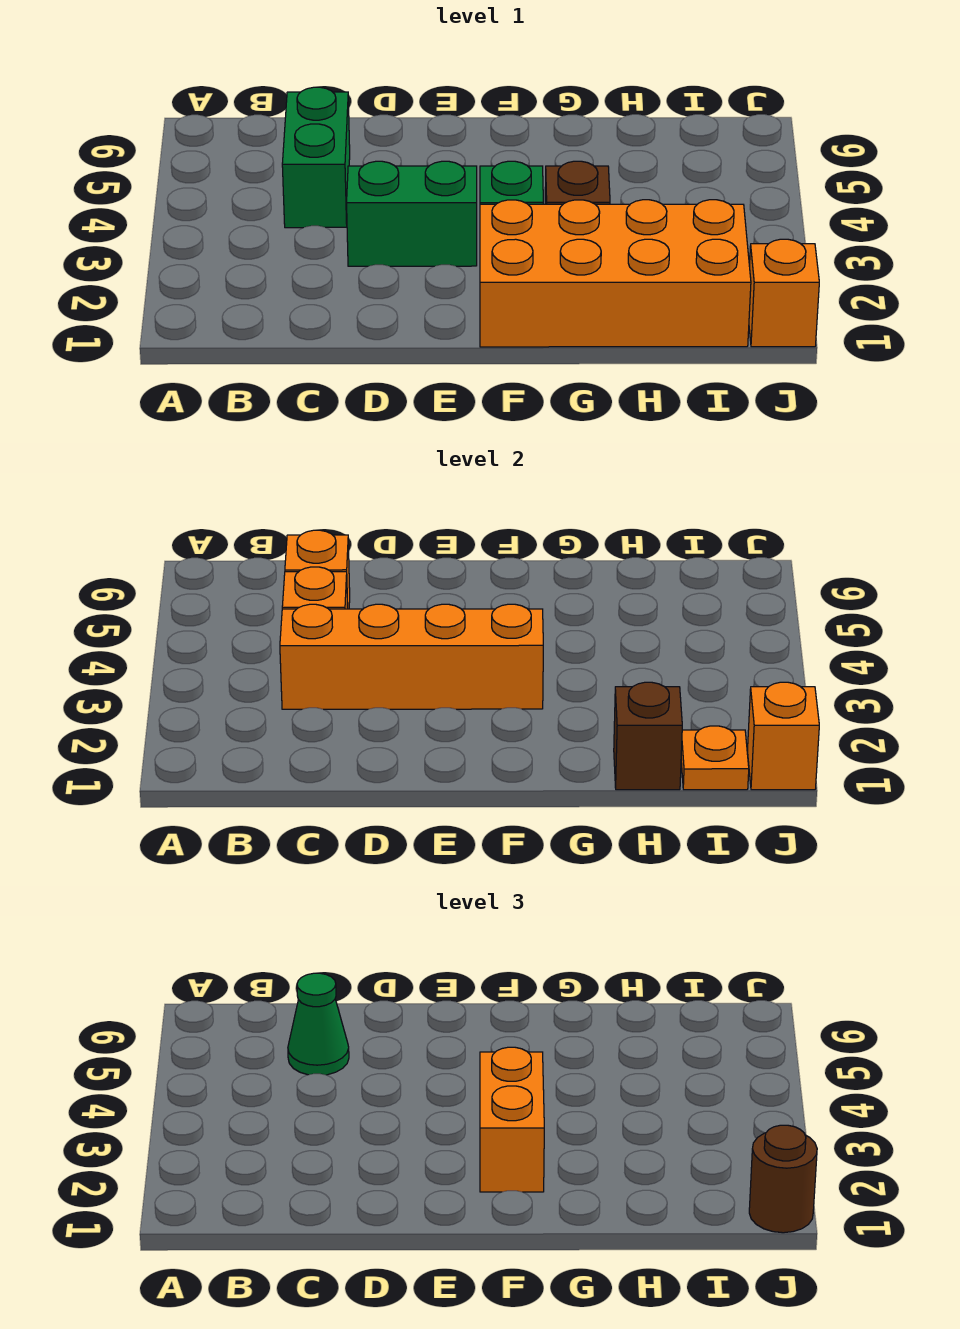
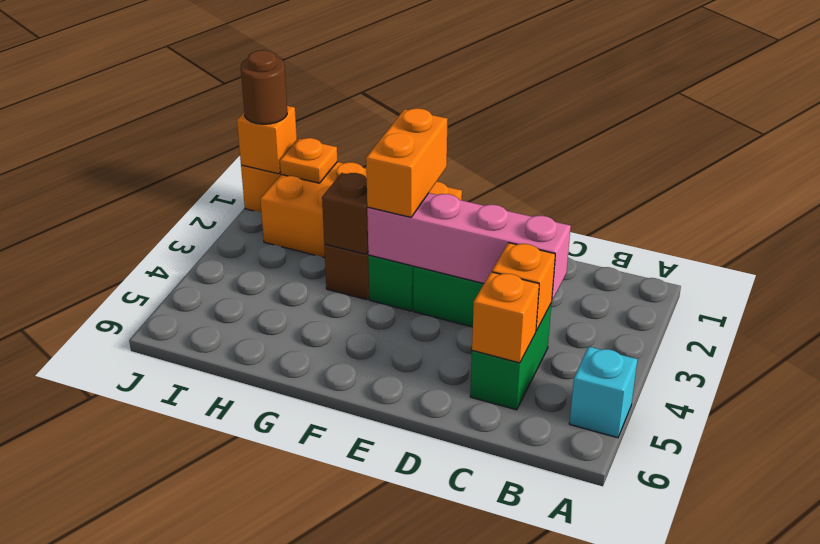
none -> cyan 1x1 brick [569,347,637,438]
orange 1x4 brick [280,604,543,709] -> pink 1x4 brick [367,193,571,300]
green 1x1 cone [288,973,349,1075] -> none
brown 1x1 brick [614,682,682,790] -> brown 1x1 brick moved to [322,173,368,254]

